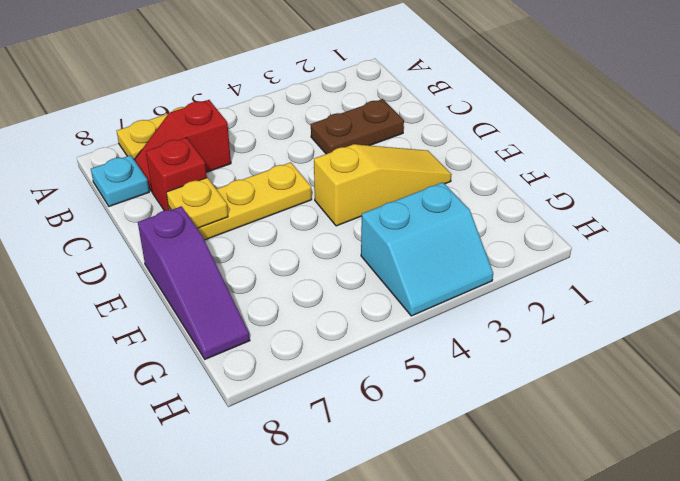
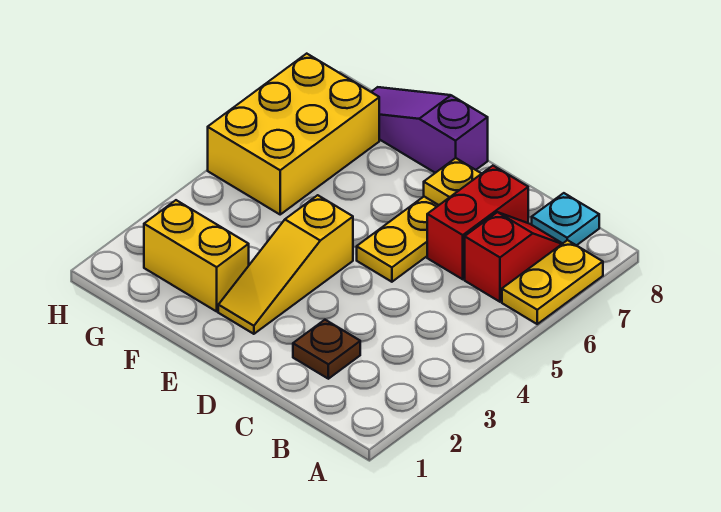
brown 1x2 plate [311,99,404,154] -> brown 1x1 plate [293,320,360,379]
red 1x1 brick [146,138,207,211] -> red 1x2 brick [427,166,528,279]
none -> yellow 1x2 brick [144,200,249,311]
cyan 2x2 slope [361,182,493,316] -> none
none -> yellow 2x3 brick [208,54,379,214]

